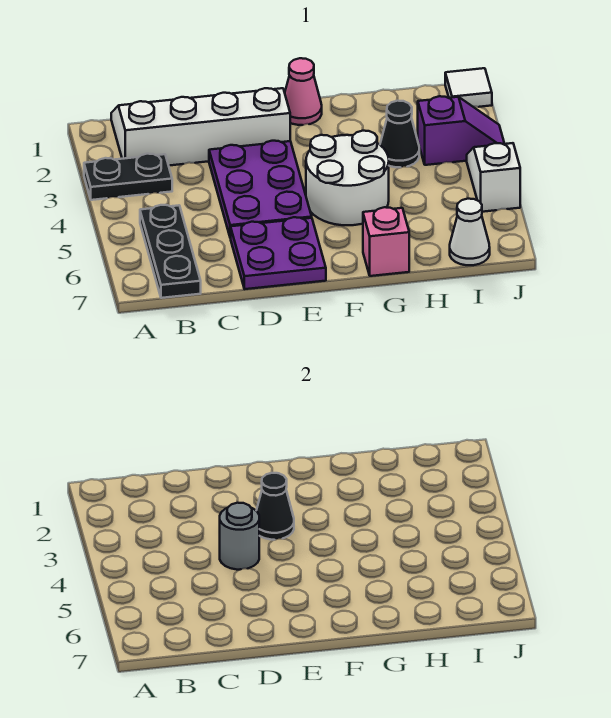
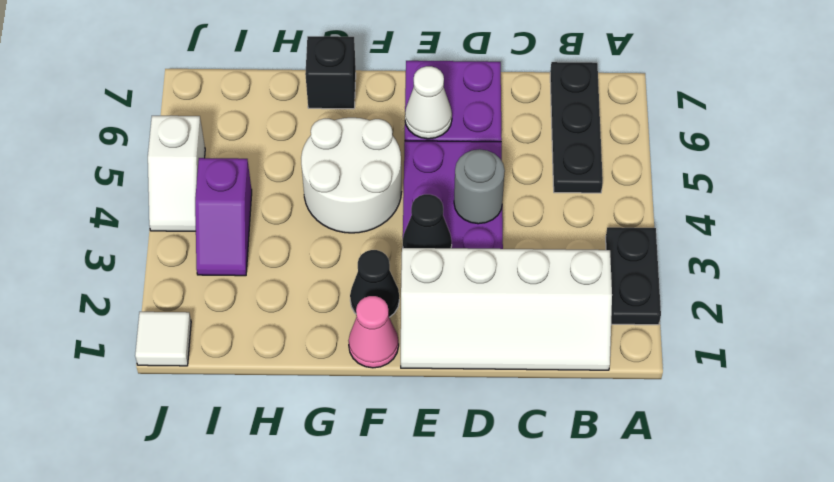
black 1x2 plate [84,154,172,200] -> black 1x2 plate turned to [606,227,661,325]
pink 1x1 brick [363,207,409,276] -> black 1x1 brick [305,36,356,109]
black 1x1 cone [380,101,419,167] -> black 1x1 cone moved to [350,250,399,317]
purple 1x2 slope [418,96,504,165] -> purple 1x2 slope turned to [195,158,252,276]
white 1x1 cone [450,199,490,265] -> white 1x1 cone moved to [405,66,452,139]

